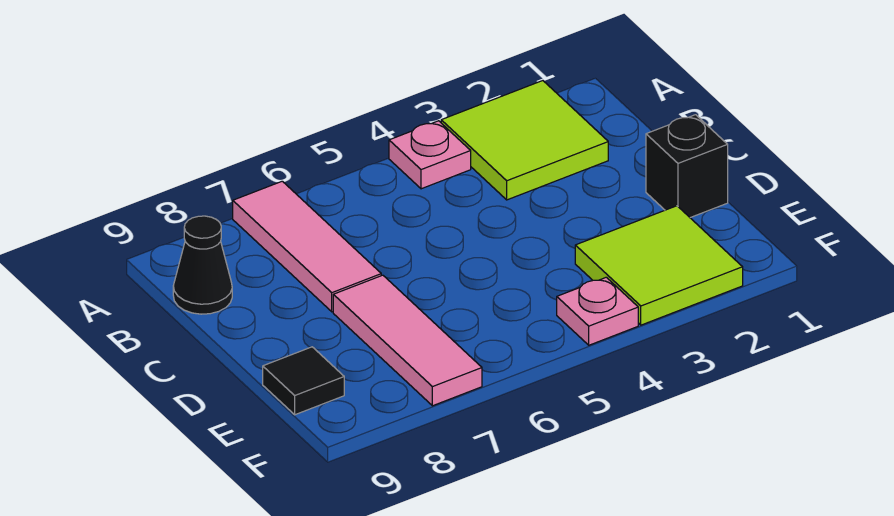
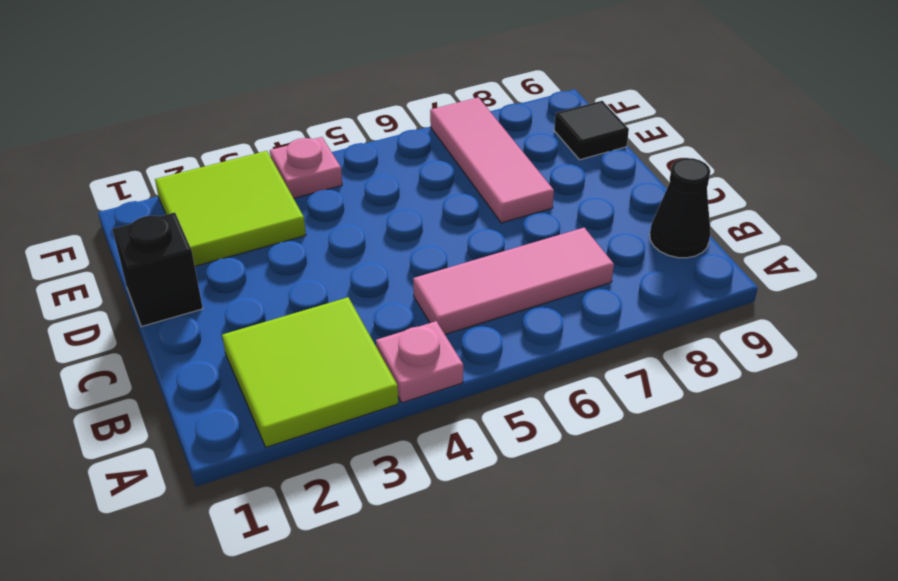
pink 1x3 tile [233,181,381,312] -> pink 1x3 tile turned to [413,228,614,334]

